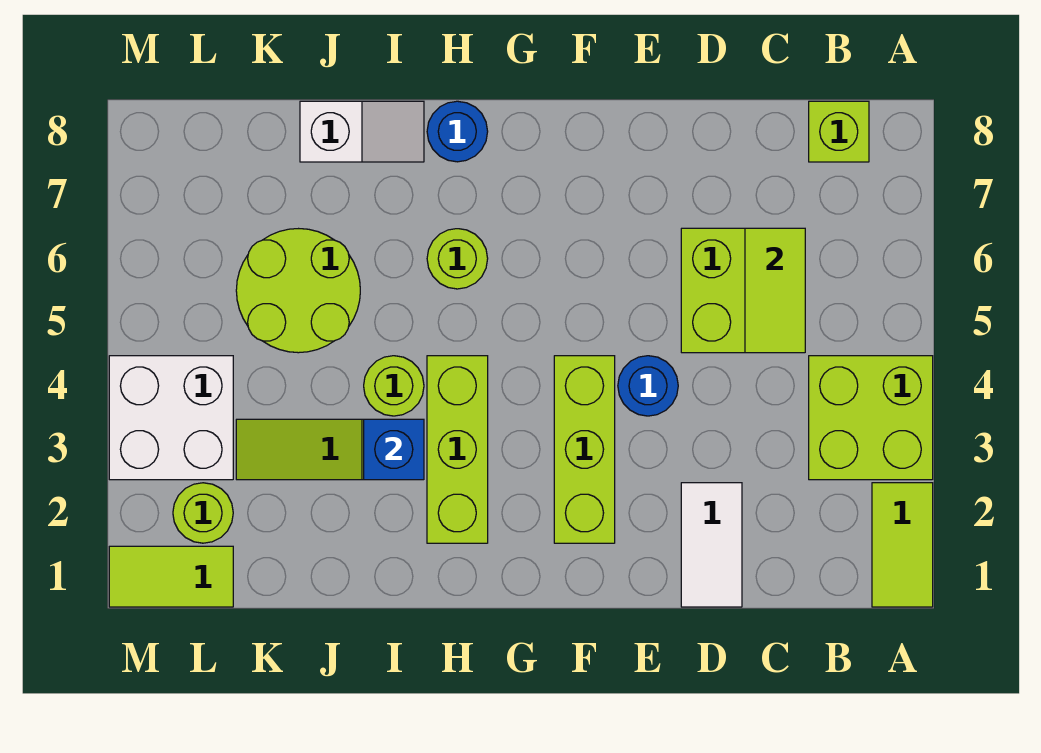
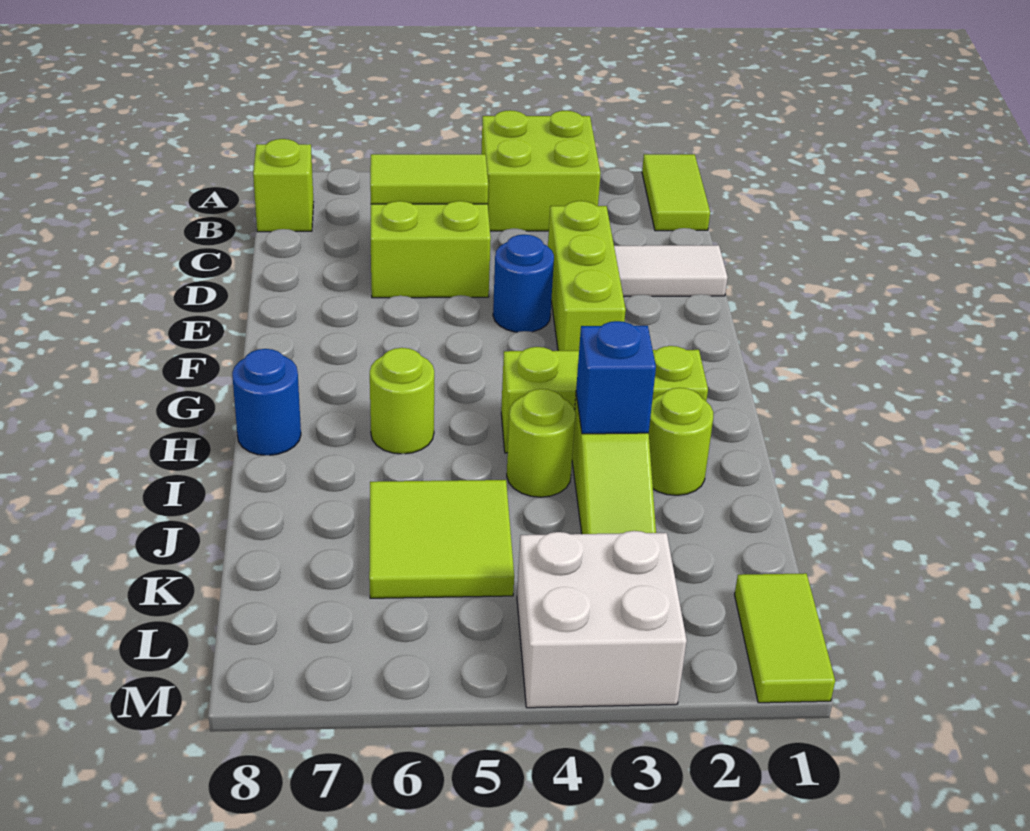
lime 1x2 tile [872,483,933,607] -> lime 1x2 tile turned to [642,154,710,231]
lime 1x3 brick [554,356,615,543] -> lime 1x3 brick turned to [548,201,626,351]
white 1x2 slope [300,101,424,162] -> none
lime 2x2 round brick [236,229,360,353] -> lime 2x2 tile [369,480,514,598]
lime 1x1 round brick [173,483,233,543] -> lime 1x1 round brick moved to [649,388,713,495]

